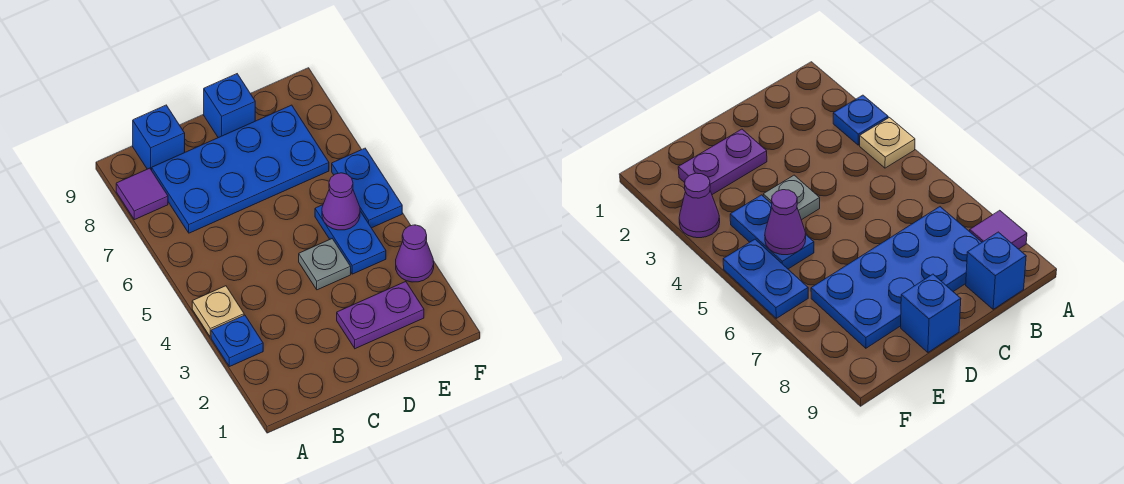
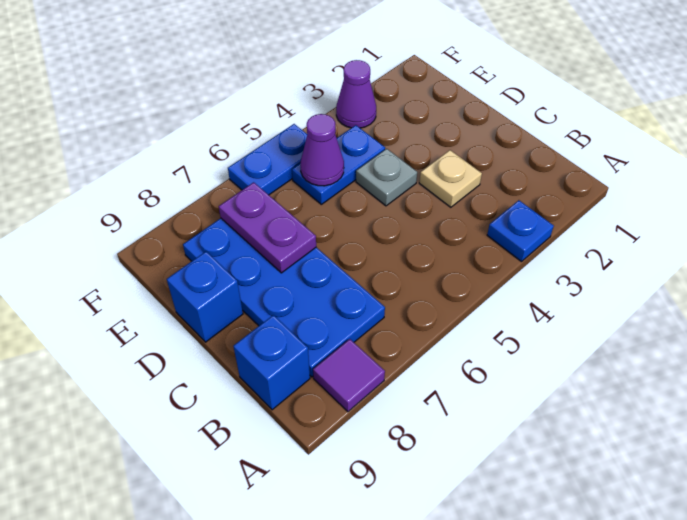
tan 1x1 plate [192,286,244,337] -> tan 1x1 plate moved to [419,150,482,207]
purple 1x2 plate [337,282,424,349] -> purple 1x2 plate moved to [219,182,316,273]

